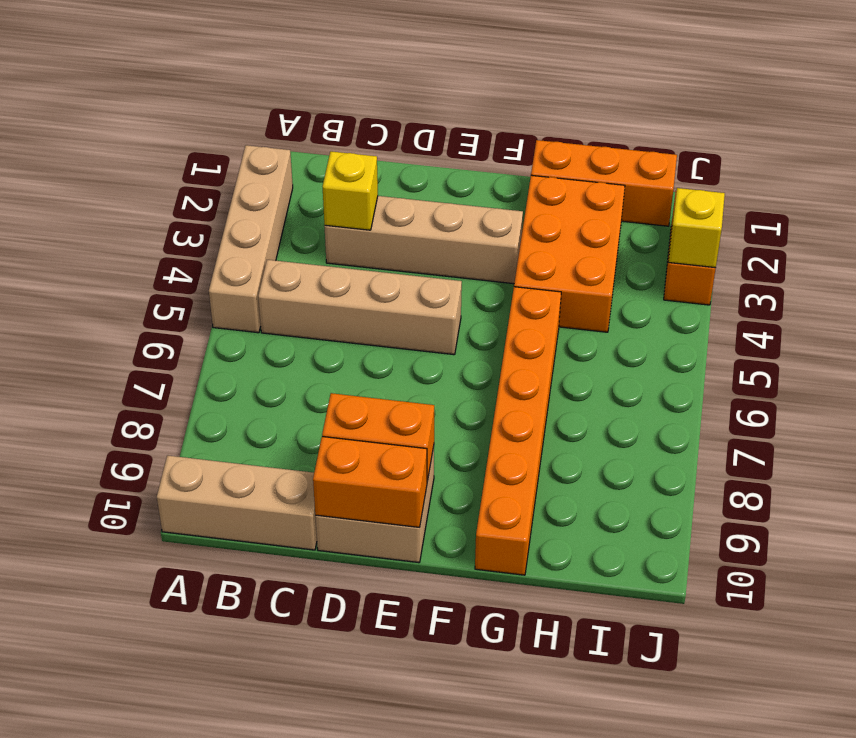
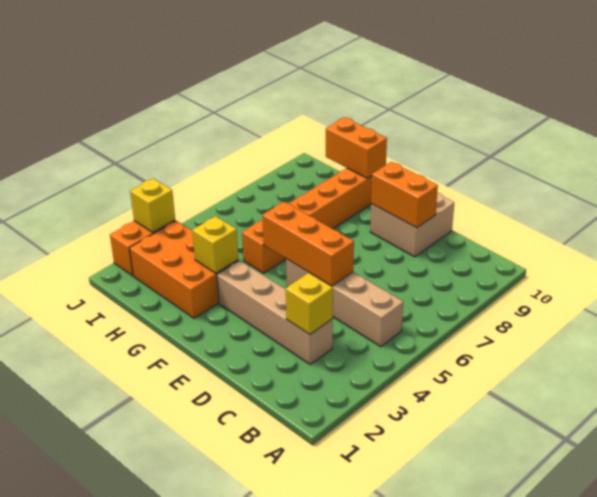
tan 1x4 brick [209,145,293,333] -> none
tan 1x3 brick [157,455,317,550] -> none
orange 1x2 brick [313,437,427,528] -> orange 1x2 brick moved to [326,118,387,179]
orange 1x3 brick [531,140,677,226] -> orange 1x3 brick moved to [262,202,354,286]
orange 2x3 brick [514,175,625,332] -> orange 2x3 brick turned to [130,221,239,318]
none -> yellow 1x1 brick [192,216,238,273]

